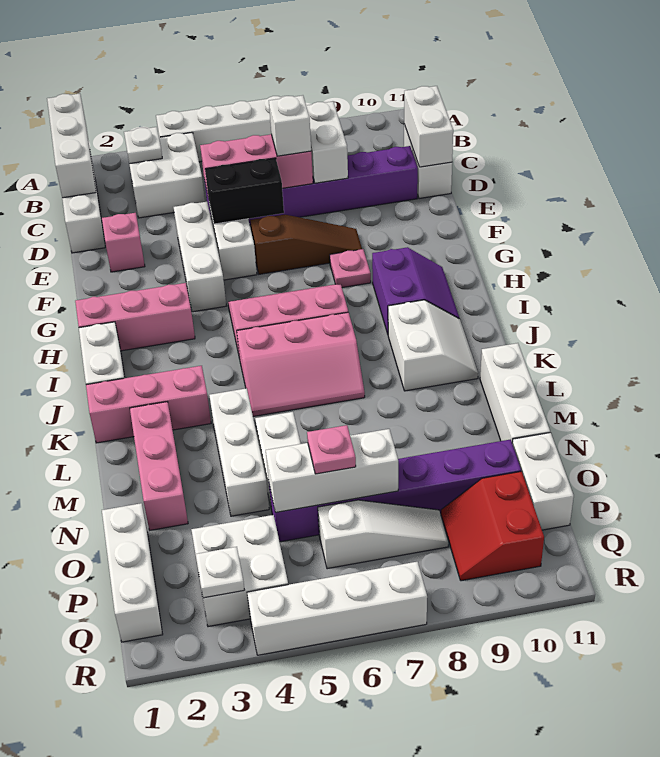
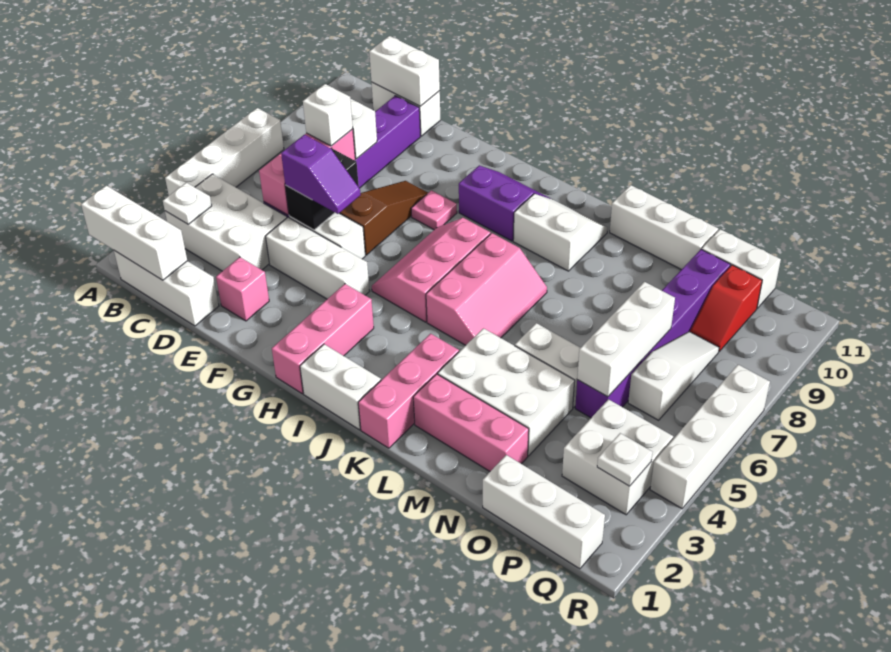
white 2x2 brick [129,133,205,218] -> white 2x3 brick [165,174,287,271]
none -> purple 1x2 slope [281,135,361,214]
white 1x3 brick [209,388,269,516] -> white 2x3 brick [438,328,575,456]
pink 1x1 plate [307,425,356,474] -> none
red 2x2 slope [441,471,544,581] -> red 1x2 slope [690,265,762,351]

